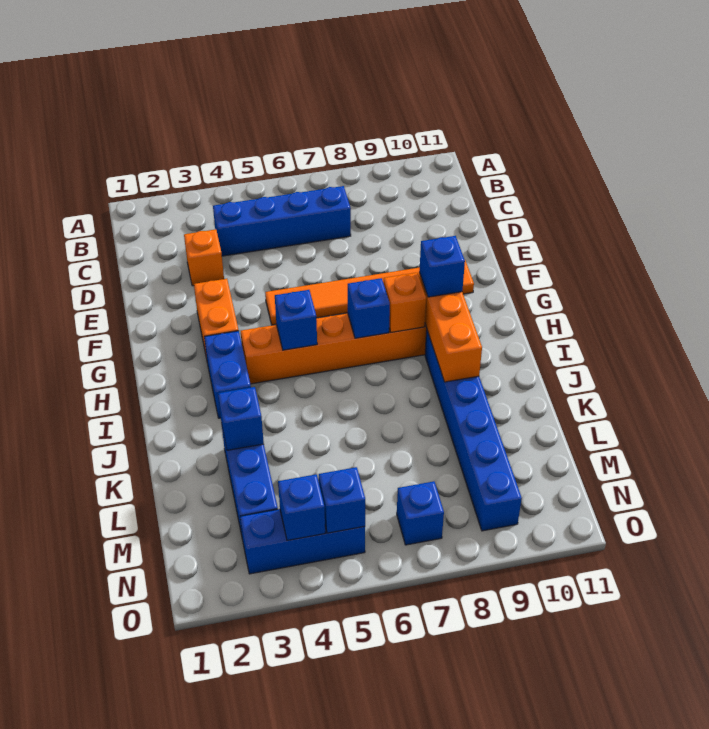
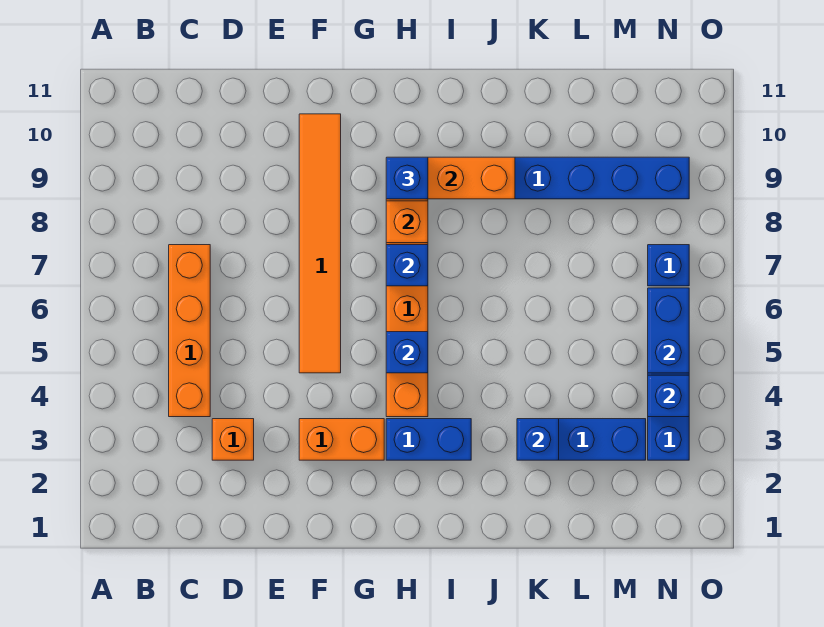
blue 1x4 brick [213,186,351,256] -> orange 1x4 brick [169,245,210,417]
blue 1x1 brick [319,467,365,533] -> blue 1x2 brick [648,288,689,373]

